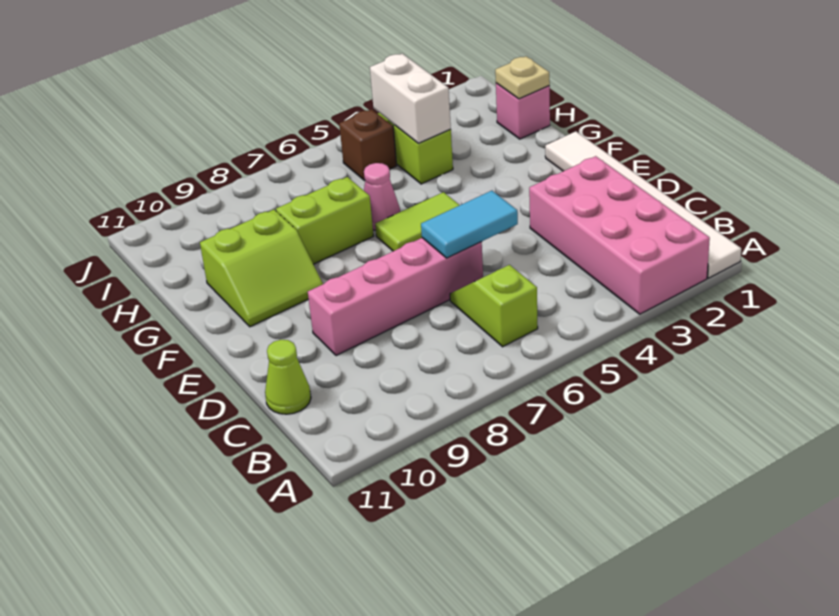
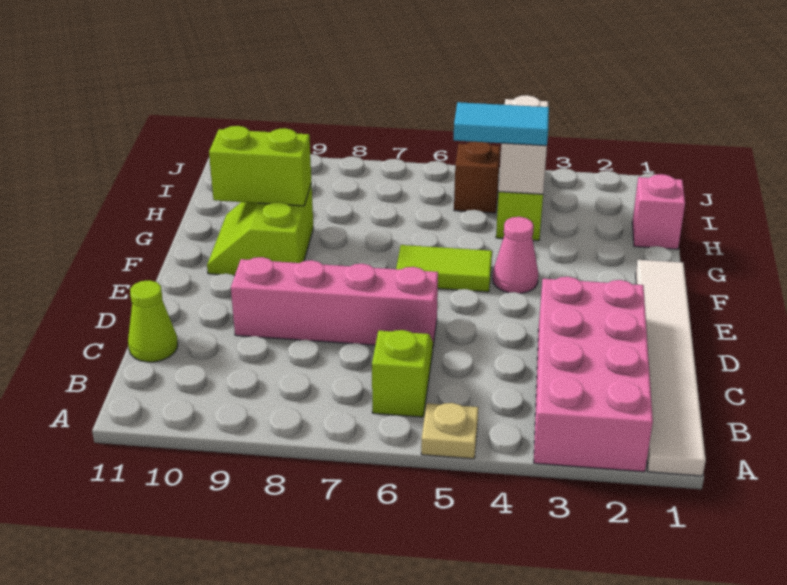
cyan 1x2 tile [421,191,518,258] -> cyan 1x2 tile moved to [454,102,549,146]
lime 2x2 slope [200,210,323,327] -> lime 2x2 slope turned to [207,183,313,275]
pink 1x1 cone [364,163,400,230] -> pink 1x1 cone moved to [493,217,538,293]
lime 1x2 brick [276,177,373,264] -> lime 1x2 brick moved to [209,126,311,206]
tan 1x1 plate [495,56,550,99] -> tan 1x1 plate moved to [421,403,478,459]

